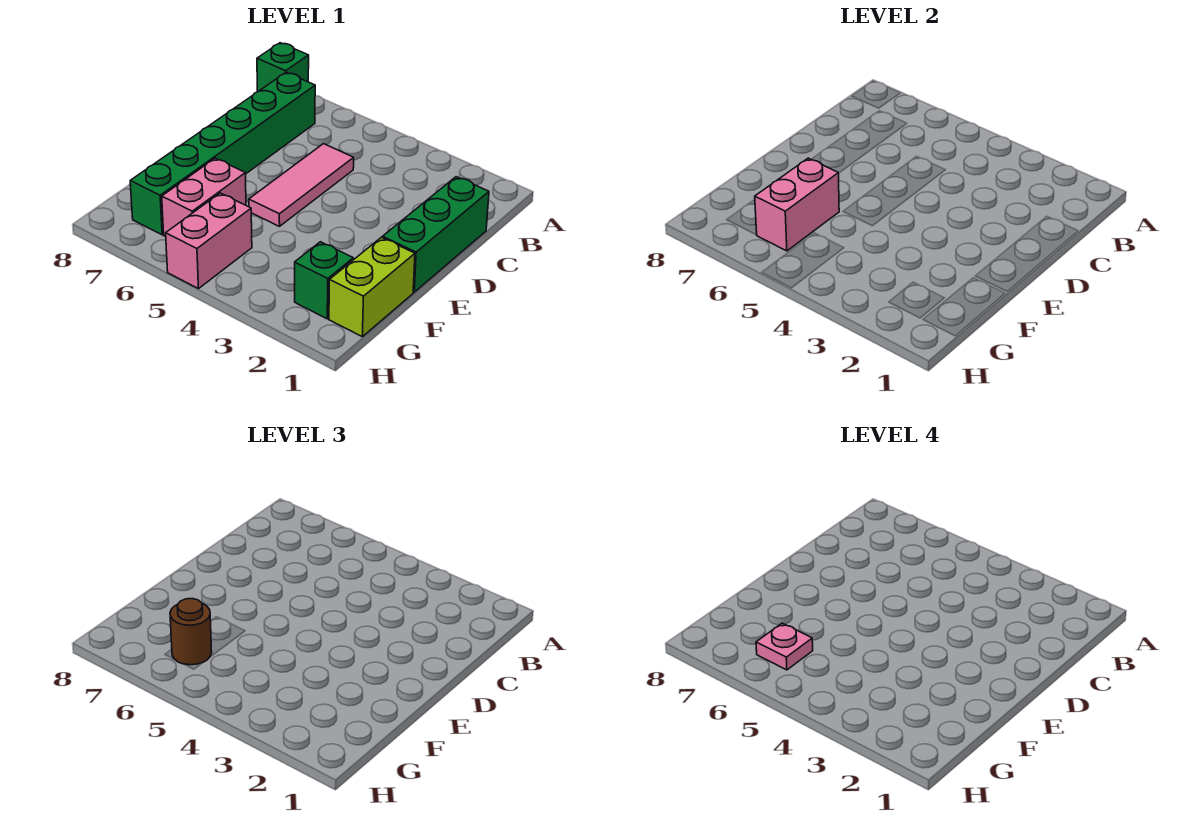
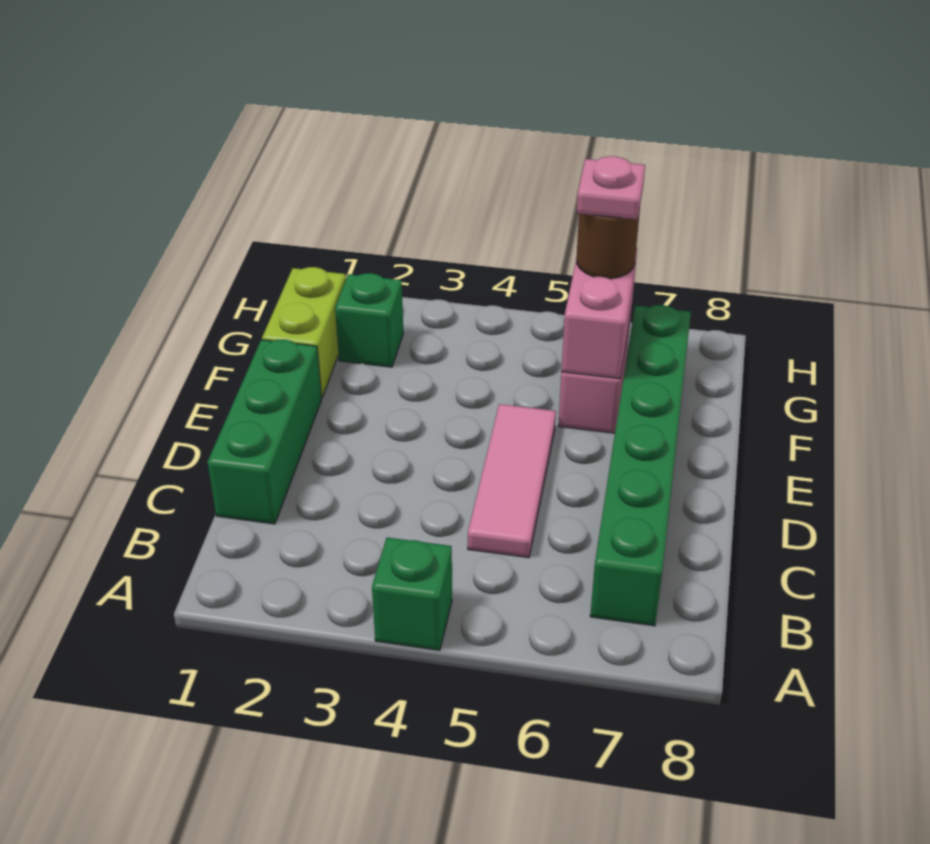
green 1x1 brick [257,43,309,92] -> green 1x1 brick moved to [372,537,452,650]
pink 1x2 brick [166,193,252,289] -> none

